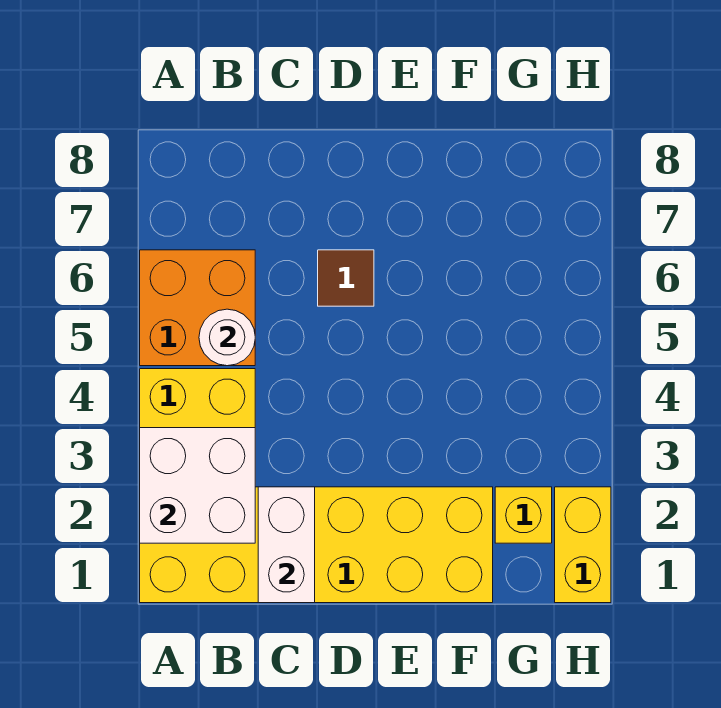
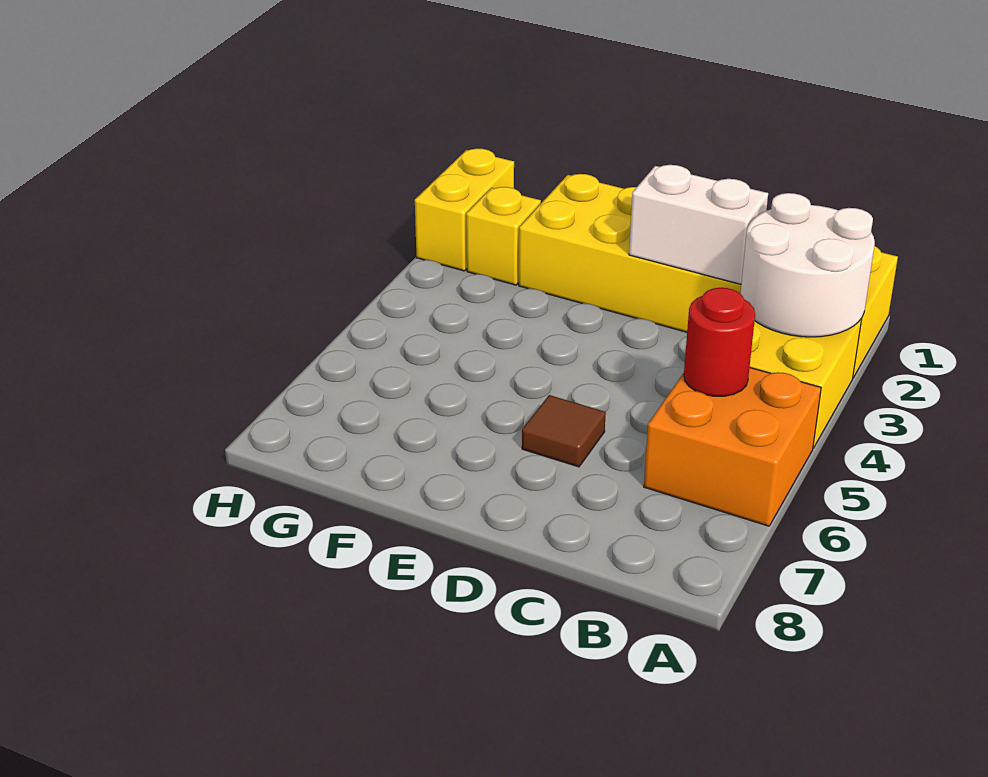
white 2x2 brick [140,428,255,543] -> white 2x2 round brick [740,193,875,337]
white 1x1 round brick [199,309,255,366] -> red 1x1 round brick [684,288,755,396]
white 1x2 brick [258,487,315,603] -> white 1x2 brick turned to [629,165,768,284]

